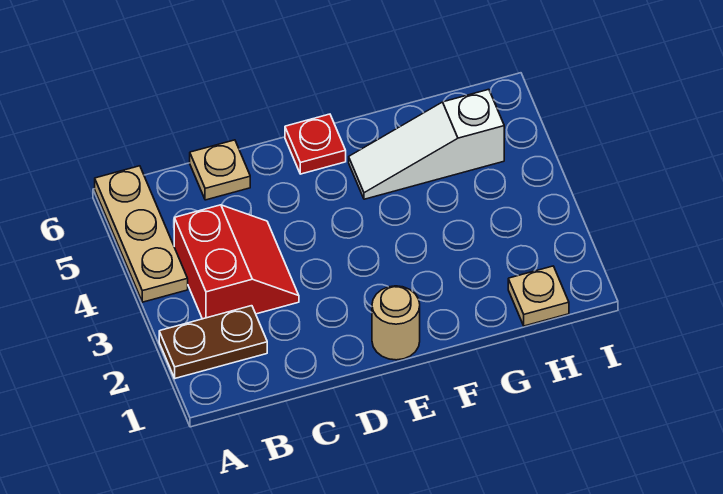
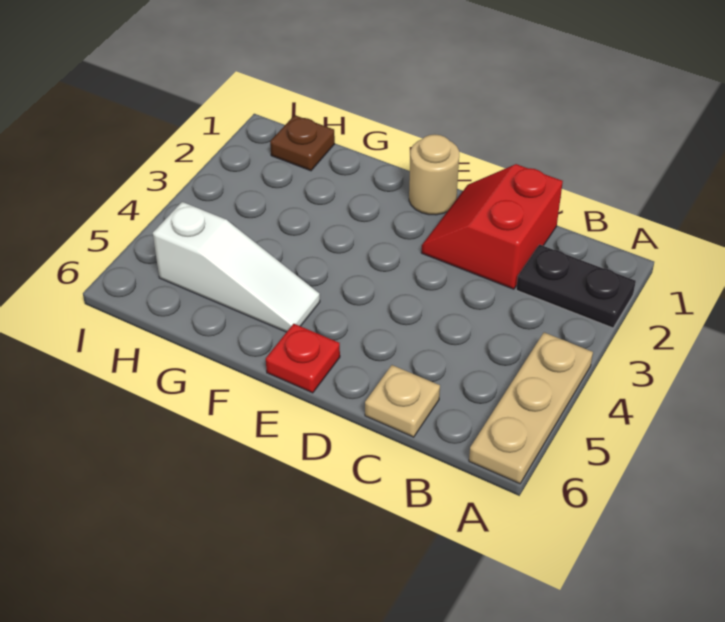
brown 1x2 plate [159,306,267,378] -> black 1x2 plate [516,245,636,328]
red 2x2 slope [174,205,299,319] -> red 2x2 slope moved to [421,164,563,289]
tan 1x1 plate [508,266,569,326] -> brown 1x1 plate [270,115,335,171]

